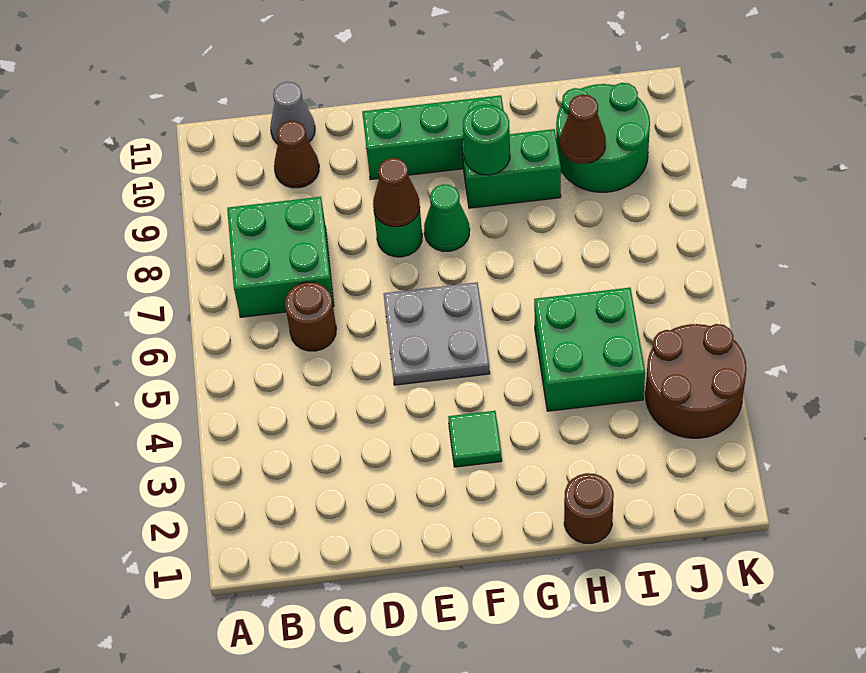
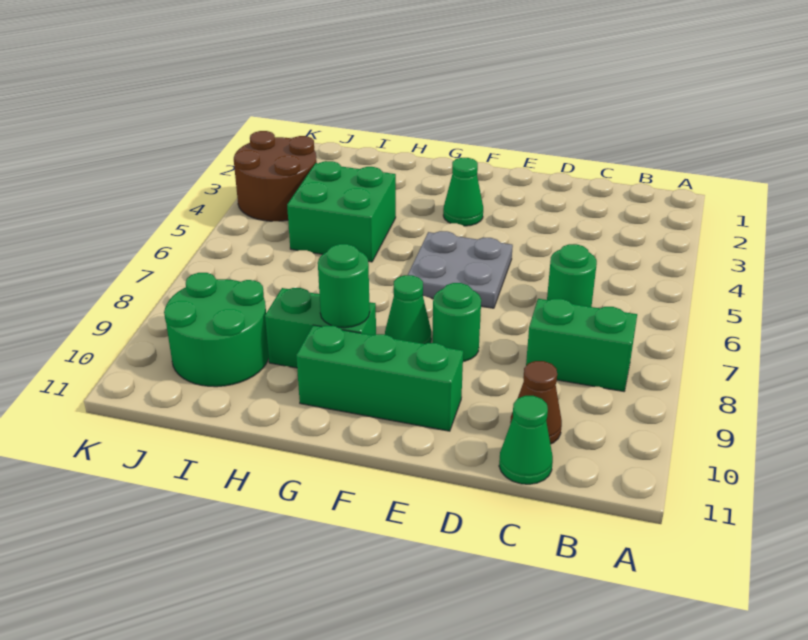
green 2x2 brick [227,197,334,317] -> green 1x2 brick [526,299,637,391]
brown 1x1 round brick [285,282,336,351] -> green 1x1 round brick [547,244,597,307]
grey 1x1 cone [270,82,315,144] -> green 1x1 cone [499,396,553,484]
brown 1x1 cone [373,158,420,227] -> none
green 1x1 tile [448,411,502,467] -> green 1x1 cone [443,158,483,226]
brown 1x1 round brick [564,473,614,543] -> none
brown 1x1 cone [560,95,606,164] -> none

